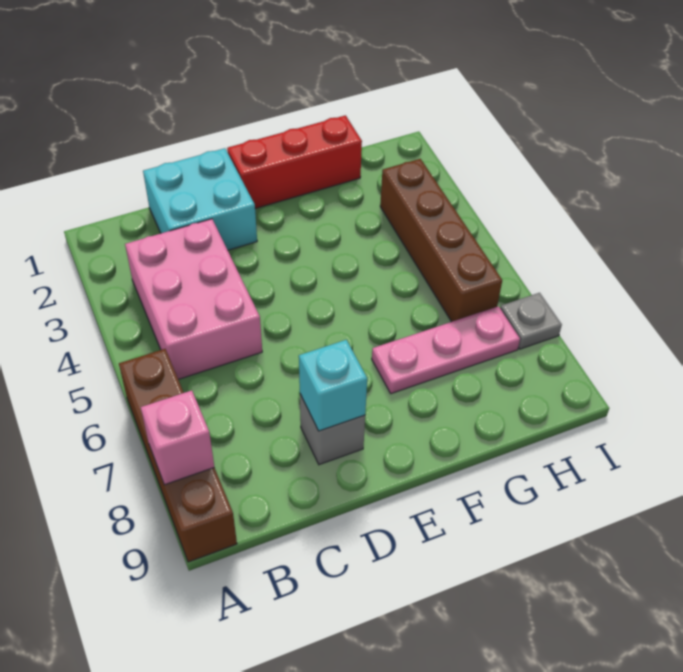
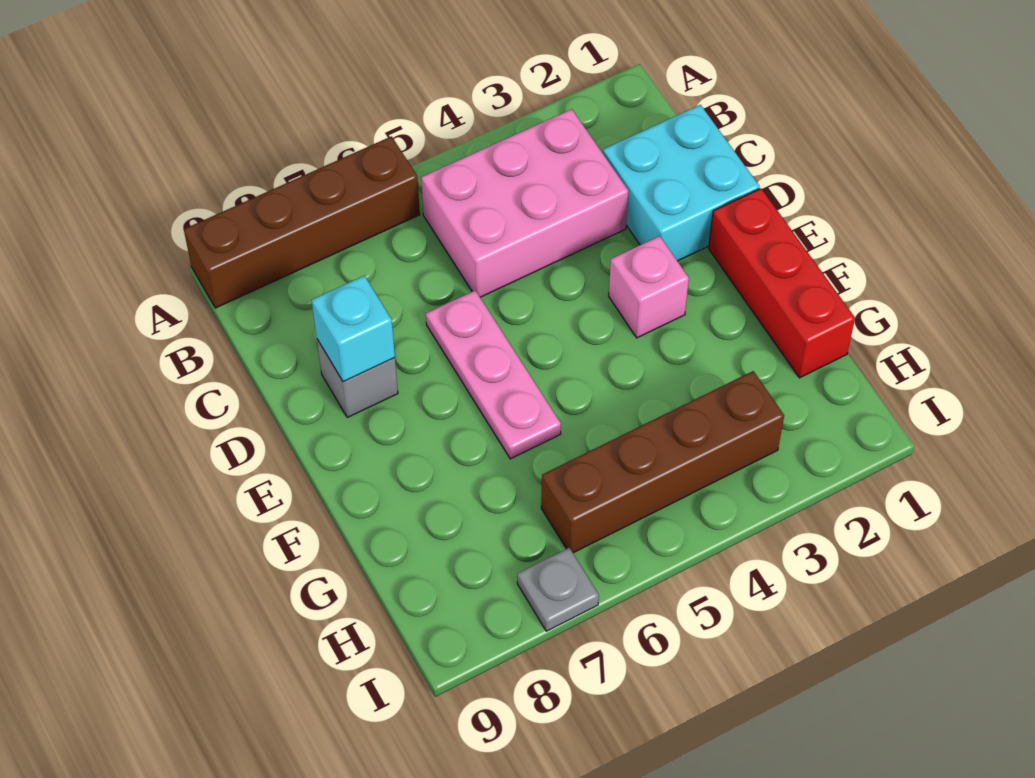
pink 1x1 brick [141,390,214,485] -> pink 1x1 brick moved to [609,236,689,338]
pink 1x3 plate [372,306,520,394] -> pink 1x3 plate moved to [426,291,561,459]

